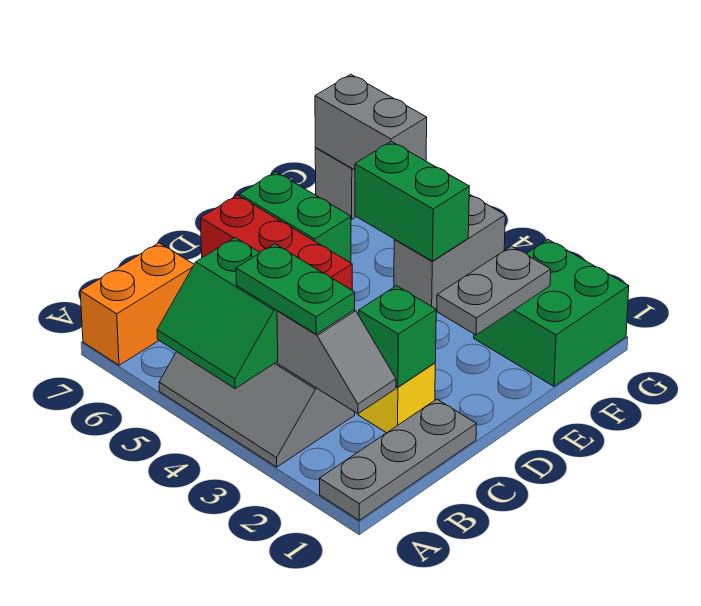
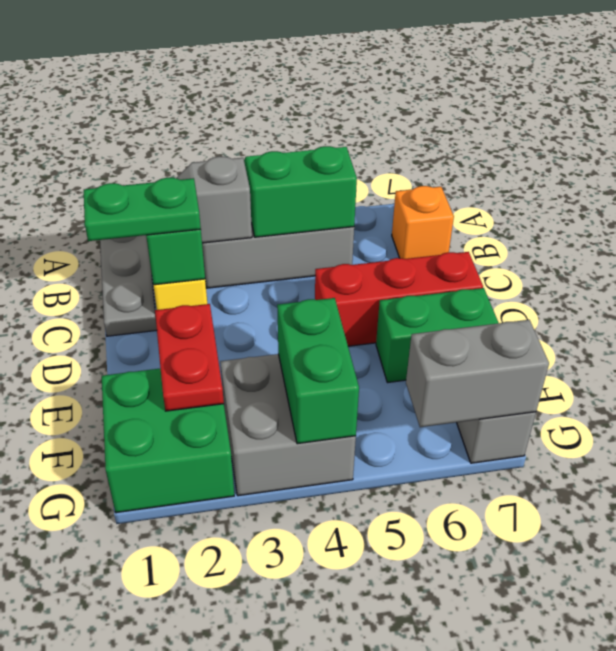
orange 1x2 brick [80,243,194,365] -> orange 1x1 brick [392,186,454,259]
green 1x2 plate [236,244,355,334] -> green 1x2 plate moved to [84,178,201,241]
grey 1x2 plate [437,246,551,335] -> red 1x2 plate [155,304,224,411]
grey 1x2 brick [394,194,505,310] -> grey 2x2 brick [220,354,356,496]
green 1x2 brick [355,142,469,261] -> green 1x2 brick turned to [277,298,359,444]

